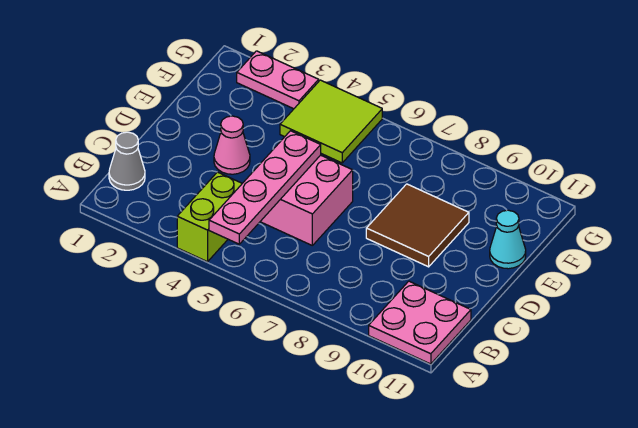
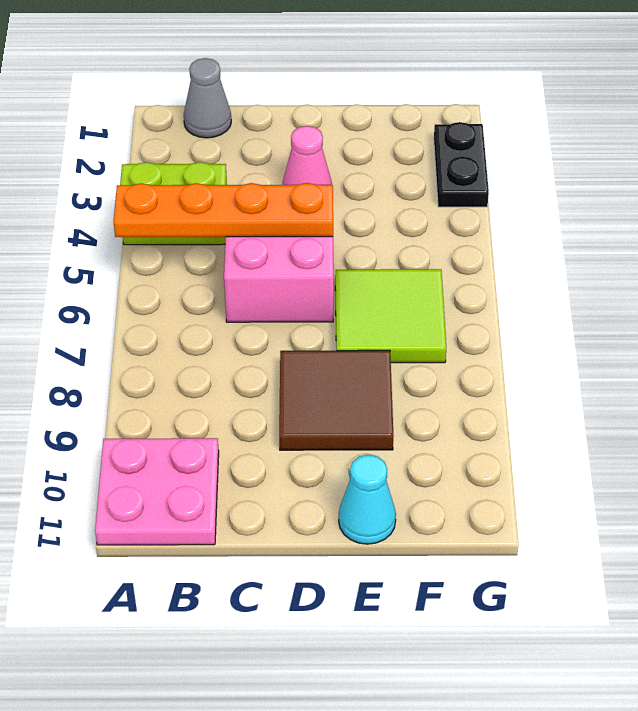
pink 1x4 plate [209,131,321,244] -> orange 1x4 plate [114,183,333,237]
lime 2x2 tile [280,80,382,163] -> lime 2x2 tile moved to [335,269,446,363]
pink 1x2 plate [237,51,319,109] -> black 1x2 plate [434,122,489,207]

